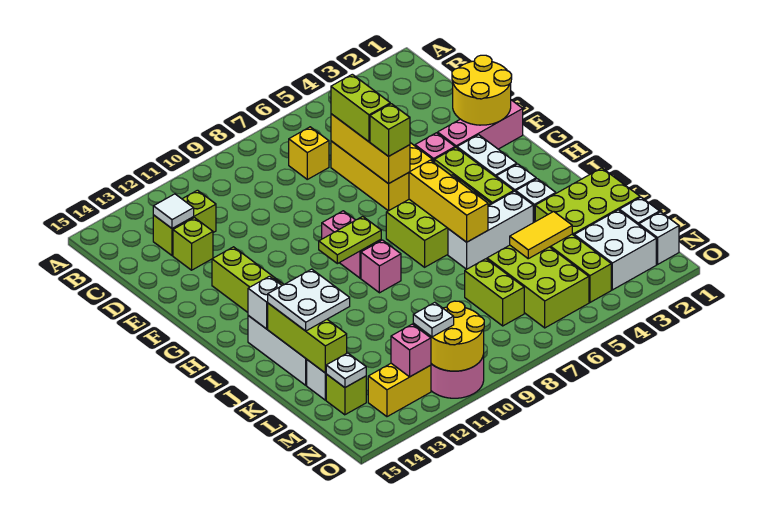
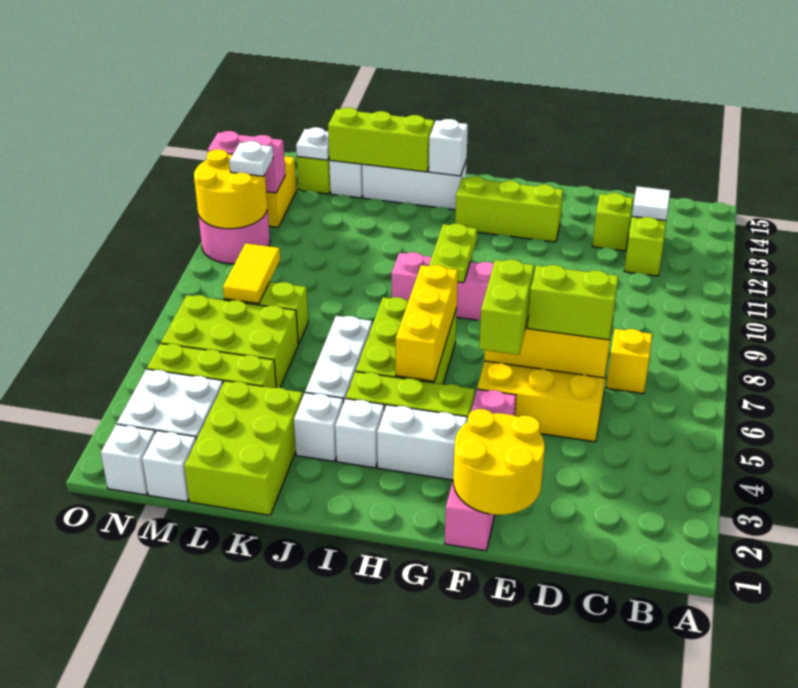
lime 1x1 brick [370,104,410,156] -> lime 1x2 brick [479,260,534,355]
yellow 1x3 brick [409,160,488,242] -> yellow 1x3 brick turned to [396,265,458,381]
white 2x2 plate [268,269,350,331] -> none
yellow 1x2 tile [510,212,572,259] -> yellow 1x2 tile moved to [223,243,280,304]
pink 1x1 brick [391,324,431,377] -> pink 1x2 brick [208,131,285,193]

